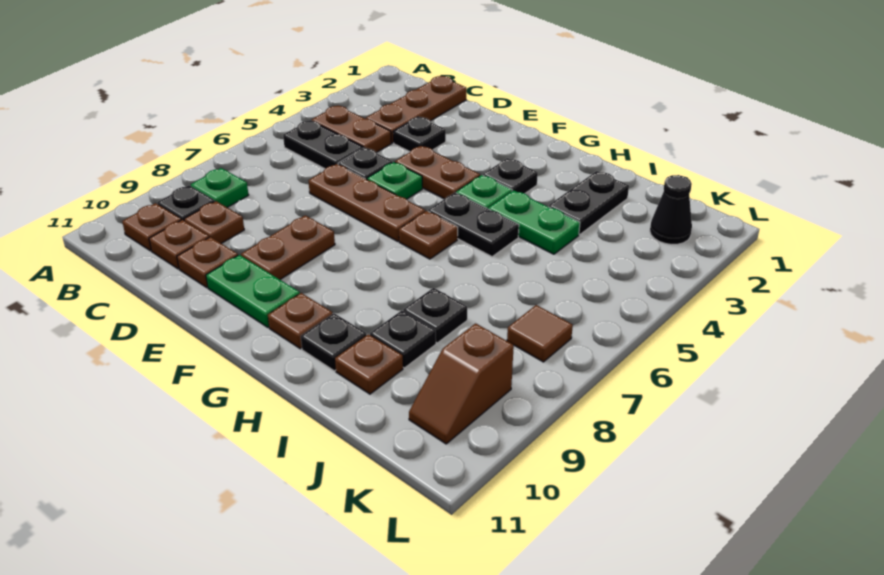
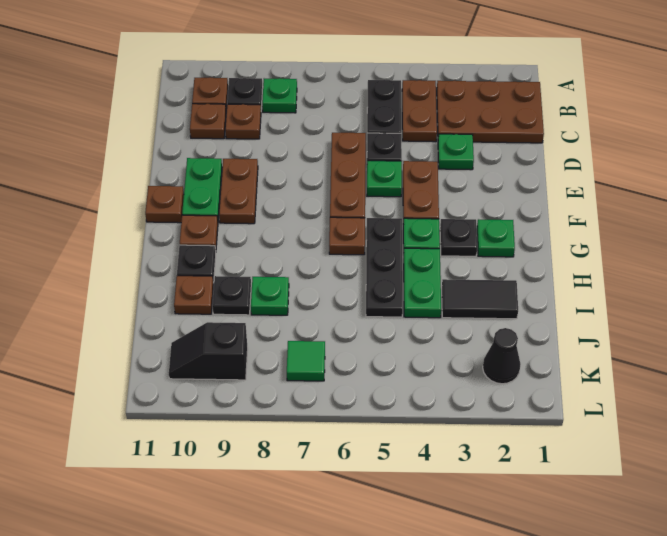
brown 1x3 plate [366,76,466,143] -> brown 2x3 plate [437,81,544,143]
black 1x1 plate [393,117,446,152] -> green 1x1 plate [438,134,474,170]
brown 1x1 plate [177,237,238,287] -> brown 1x1 plate moved to [145,186,184,223]
brown 1x2 plate [241,215,335,279] -> brown 1x2 plate turned to [219,159,258,224]
none -> green 1x1 plate [477,219,515,257]
black 1x2 plate [428,193,519,257] -> black 1x3 plate [366,218,403,317]
black 1x2 plate [548,171,629,235] -> black 1x2 tile [442,279,518,319]
black 1x1 plate [403,288,467,343] -> green 1x1 plate [251,277,289,315]
brown 1x1 tile [507,305,573,362] -> green 1x1 tile [287,341,325,381]
brown 1x2 slope [409,323,514,444] -> black 1x2 slope [169,322,248,380]

